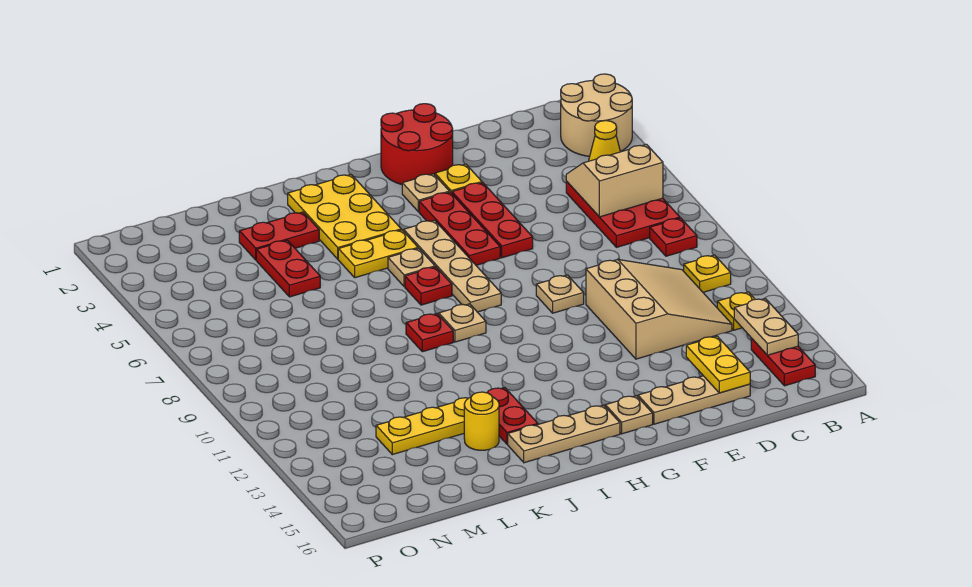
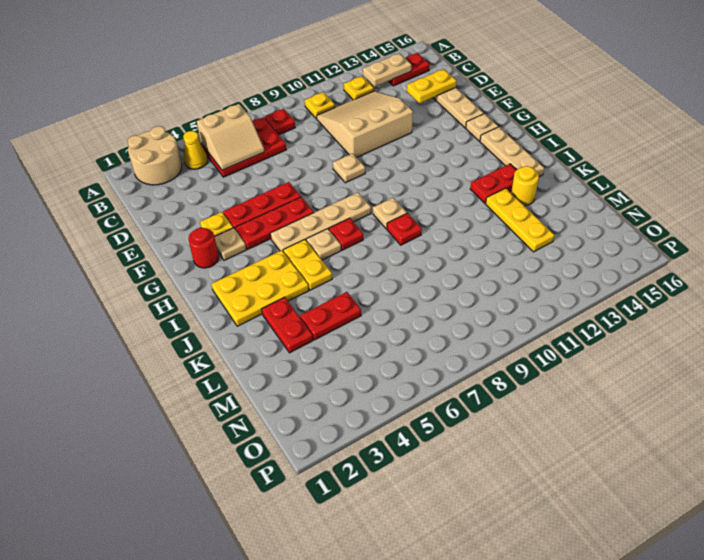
tan 2x2 slope [566,144,663,217] -> tan 2x2 slope turned to [197,104,264,170]
red 2x2 round brick [381,104,453,184] -> red 1x1 round brick [188,228,219,268]

